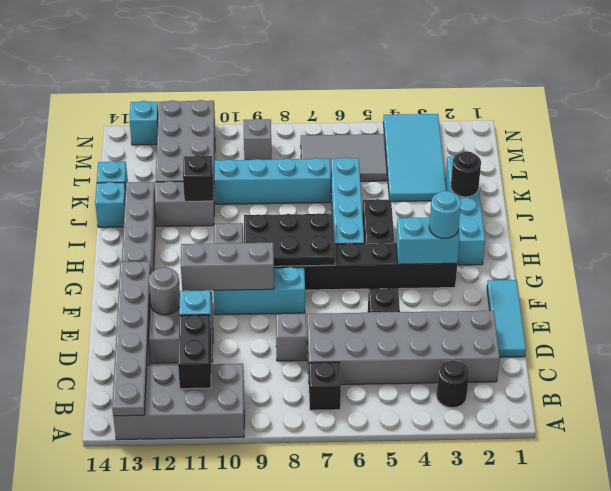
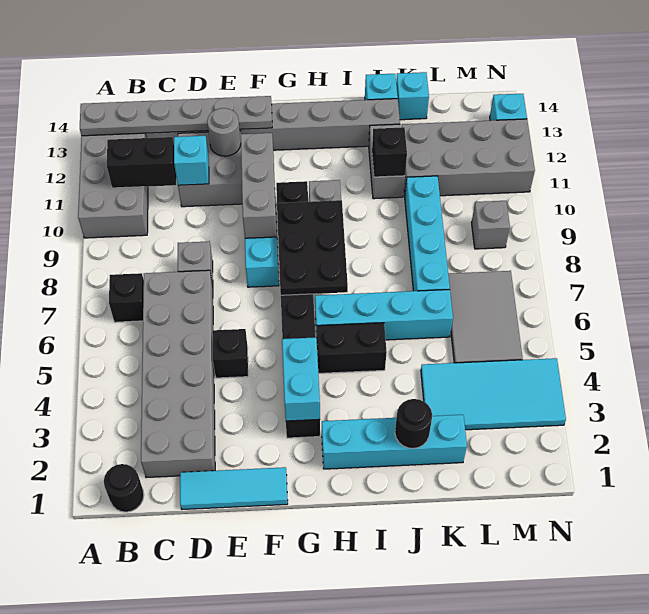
black 1x1 round brick [436,360,469,408] -> black 1x1 round brick moved to [104,464,144,512]
cyan 1x1 round brick [429,191,461,238] -> none

